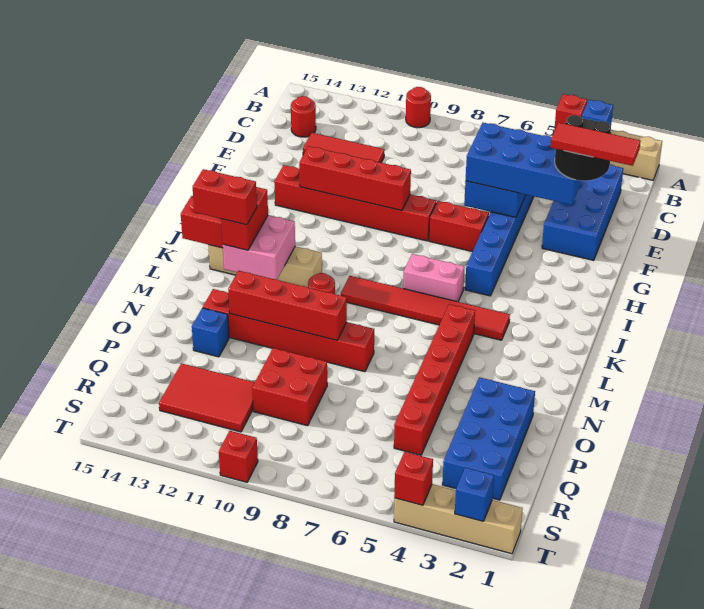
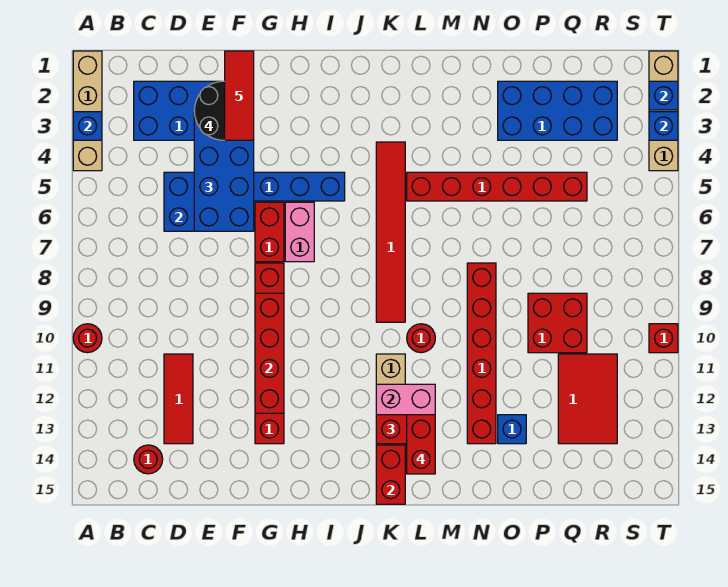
red 1x1 brick [554,94,587,131] -> none
pink 1x2 brick [403,254,465,302] -> pink 1x2 brick moved to [285,202,314,262]
red 1x4 brick [228,271,347,340] -> none
none -> blue 1x1 brick [649,112,678,140]
red 1x1 brick [394,452,433,505] -> none

